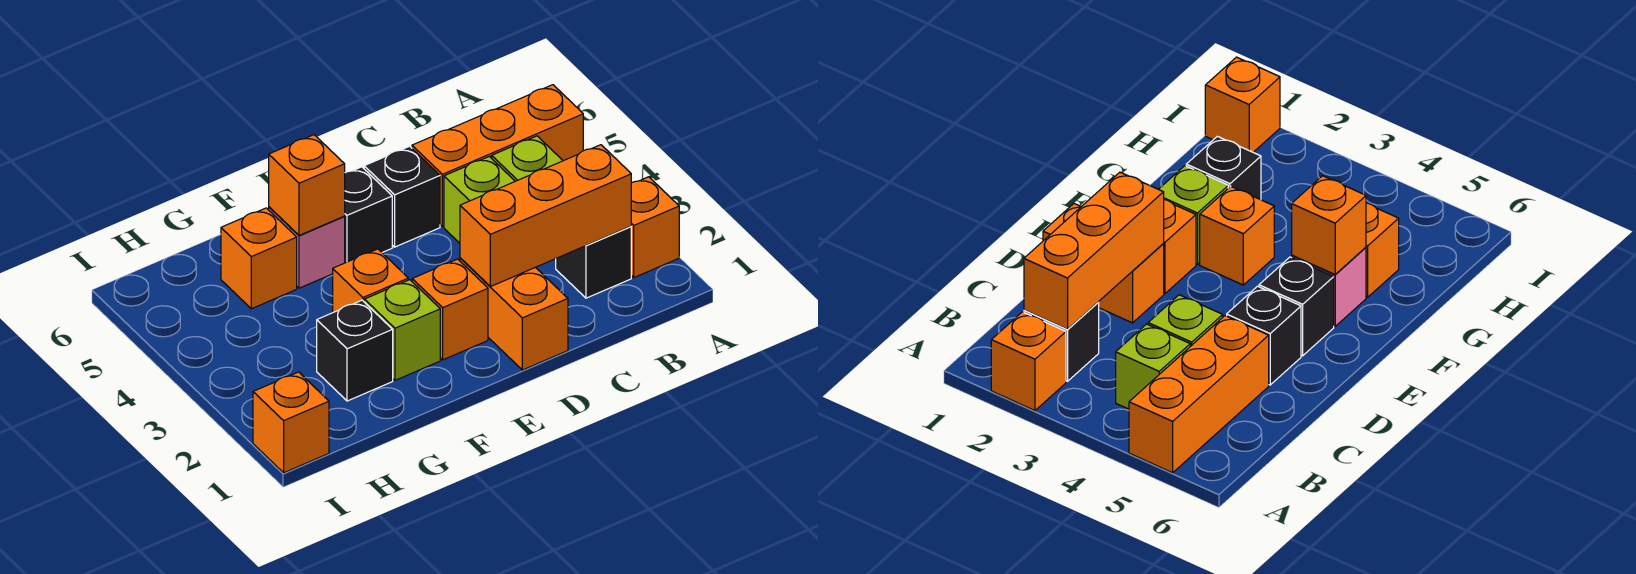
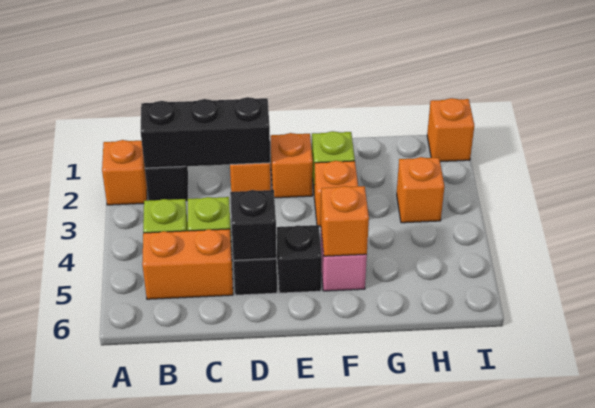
orange 1x3 brick [412,85,583,227] -> orange 1x2 brick [142,229,233,299]
orange 1x3 brick [460,145,631,287] -> black 1x3 brick [141,97,270,168]
black 1x1 brick [317,300,393,401] -> black 1x1 brick moved to [230,190,277,260]
orange 1x1 brick [221,208,297,309] -> orange 1x1 brick moved to [397,157,444,223]

